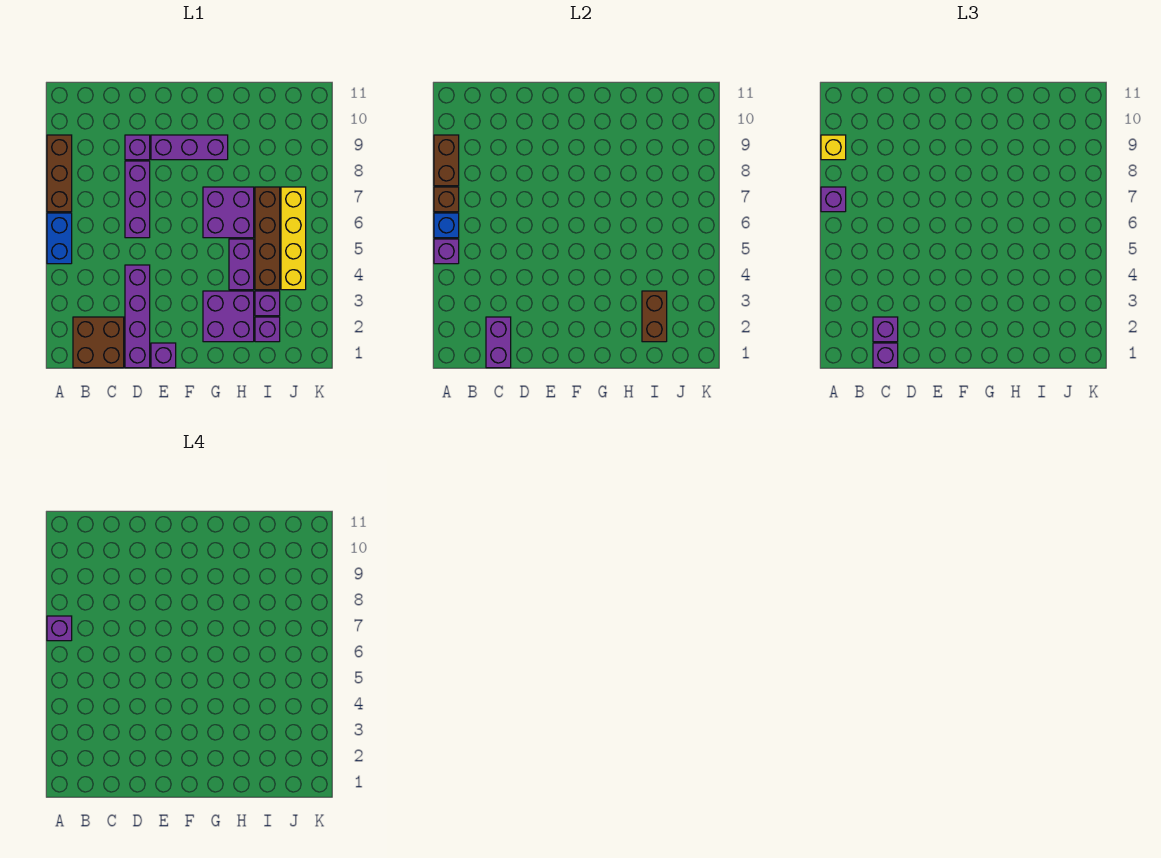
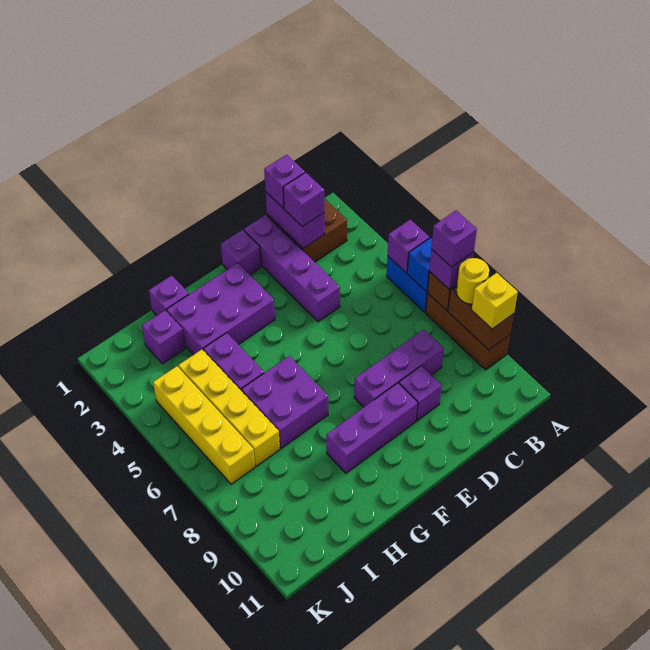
none -> yellow 1x1 round brick [456,258,489,304]
purple 1x3 brick [125,161,150,238] -> purple 1x3 brick turned to [354,329,444,407]
purple 2x2 brick [203,291,254,342] -> purple 2x3 brick [167,263,275,355]
brown 1x2 brick [642,291,667,342] -> none
purple 1x1 brick [255,291,280,316] -> purple 1x1 brick moved to [149,275,189,315]
brown 1x4 brick [255,187,280,290] -> yellow 1x4 brick [178,350,280,466]

